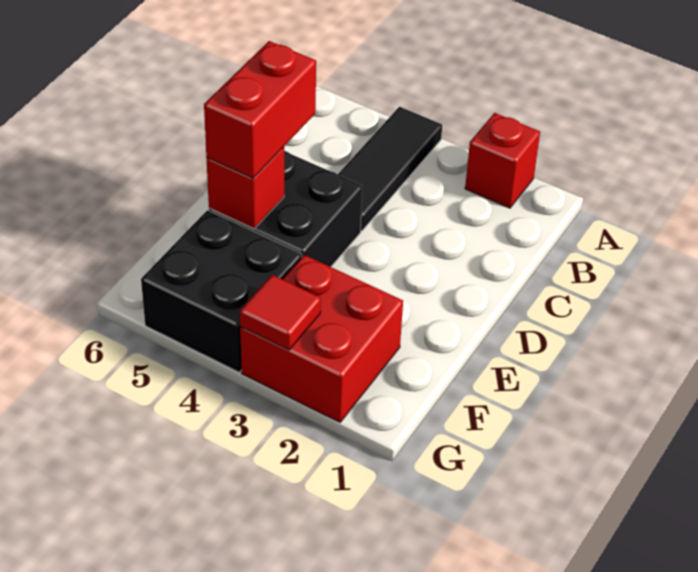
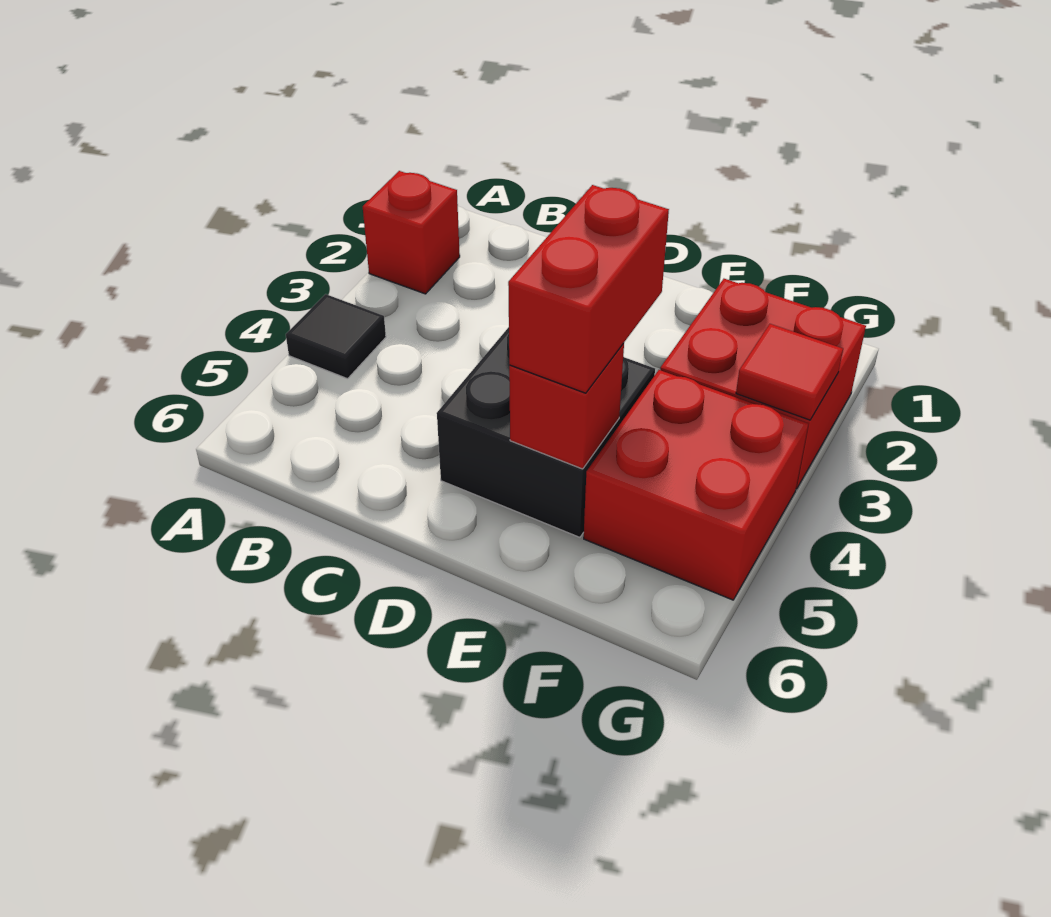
black 1x3 tile [338,107,442,231] -> black 1x1 tile [286,294,386,379]
red 1x2 brick [204,41,316,178] -> red 1x2 brick turned to [508,185,669,393]
black 2x2 brick [141,210,302,372] -> red 2x2 brick [584,370,808,600]

